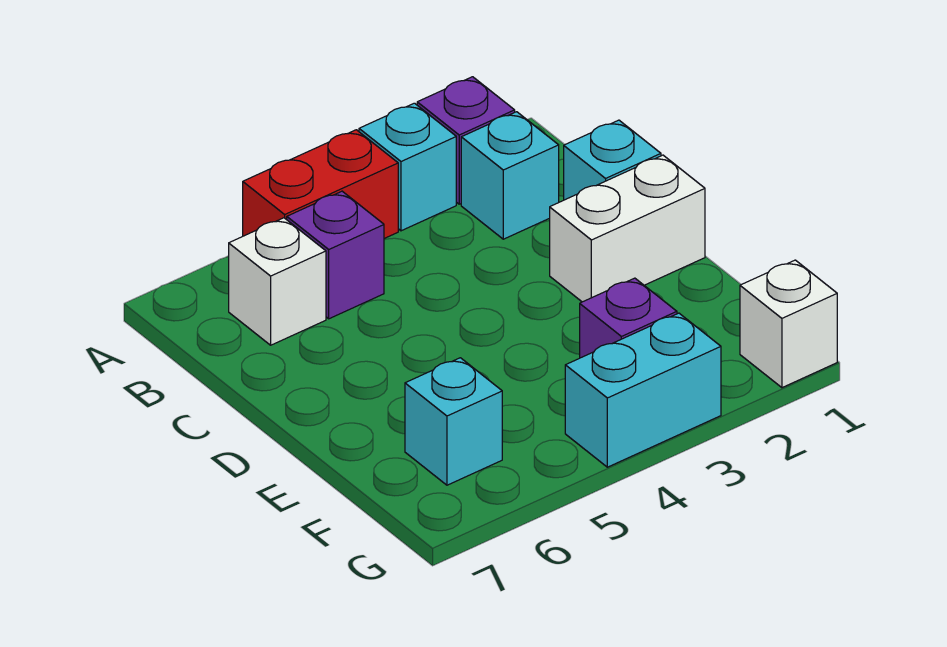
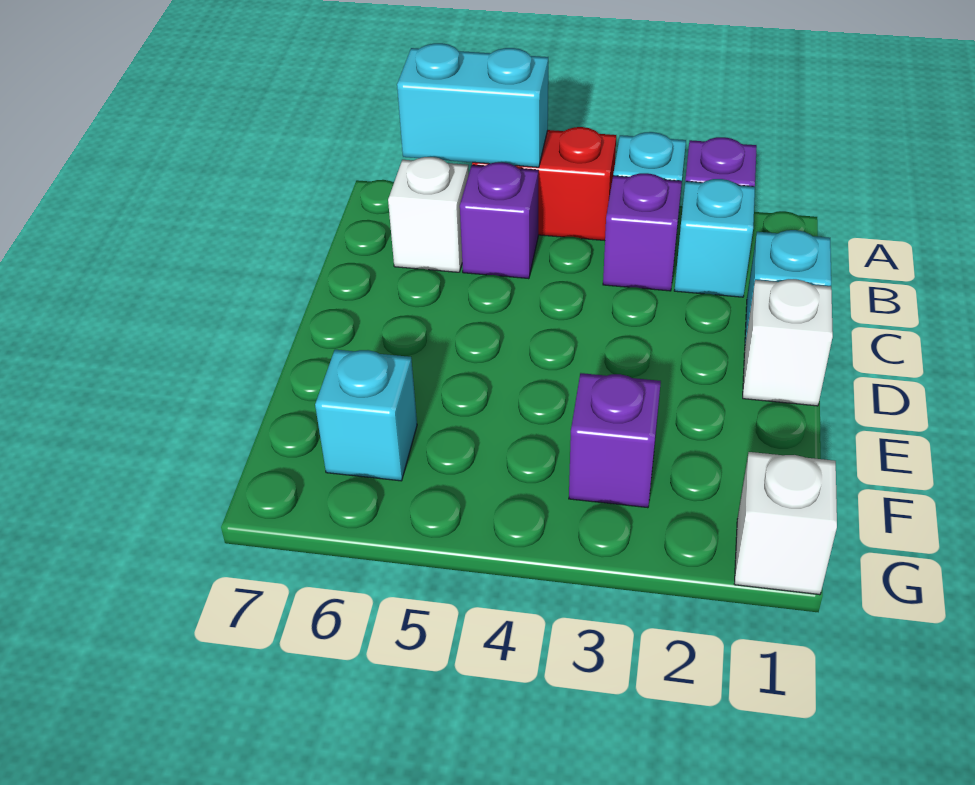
none -> purple 1x1 brick [603,173,682,291]
white 1x2 brick [550,155,705,302] -> white 1x1 brick [743,279,833,406]
cyan 1x2 brick [565,313,721,467] -> cyan 1x2 brick moved to [397,43,548,167]

